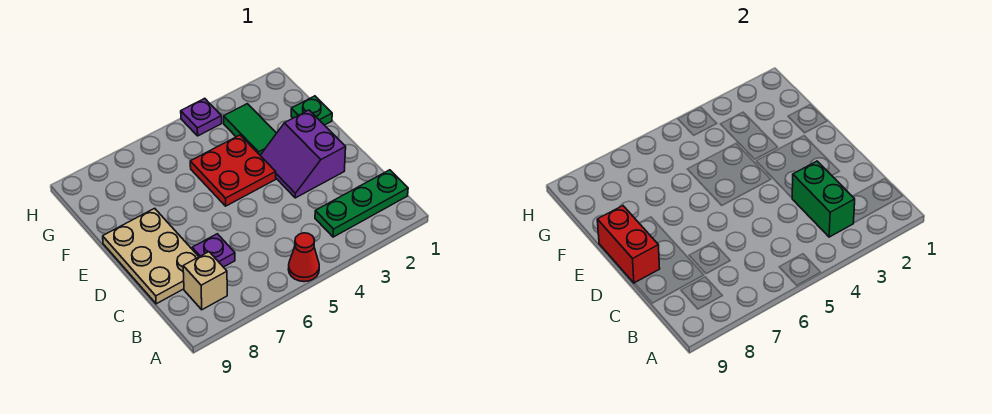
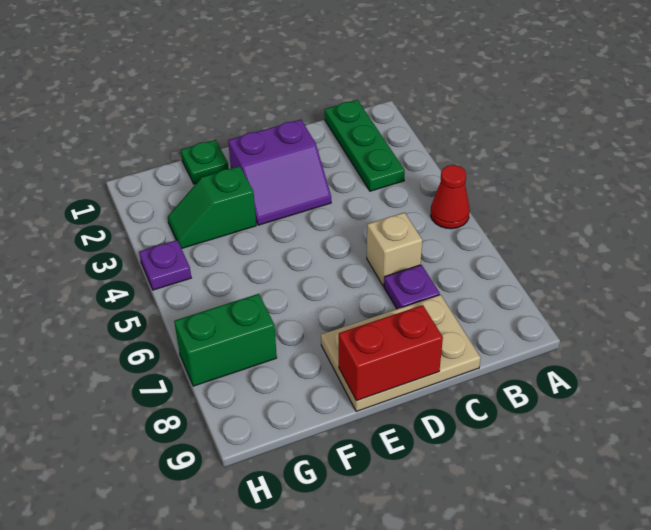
green 1x2 brick [792,161,855,237] -> green 1x2 brick moved to [174,294,277,386]
tan 1x1 brick [183,252,227,310] -> tan 1x1 brick moved to [367,213,422,286]
red 2x2 plate [190,135,276,206] -> none
green 1x2 tile [224,104,276,155] -> green 1x2 slope [168,166,256,249]

